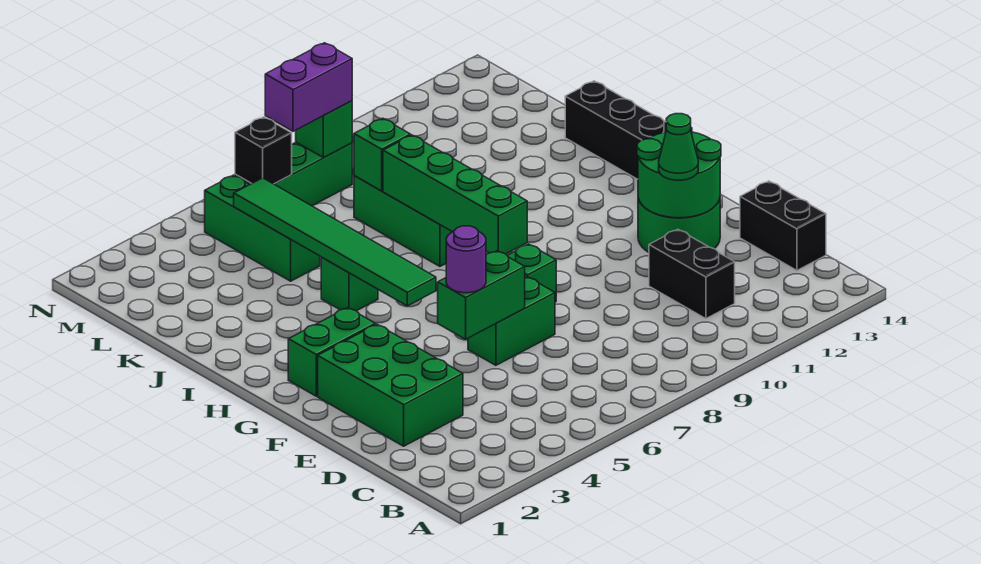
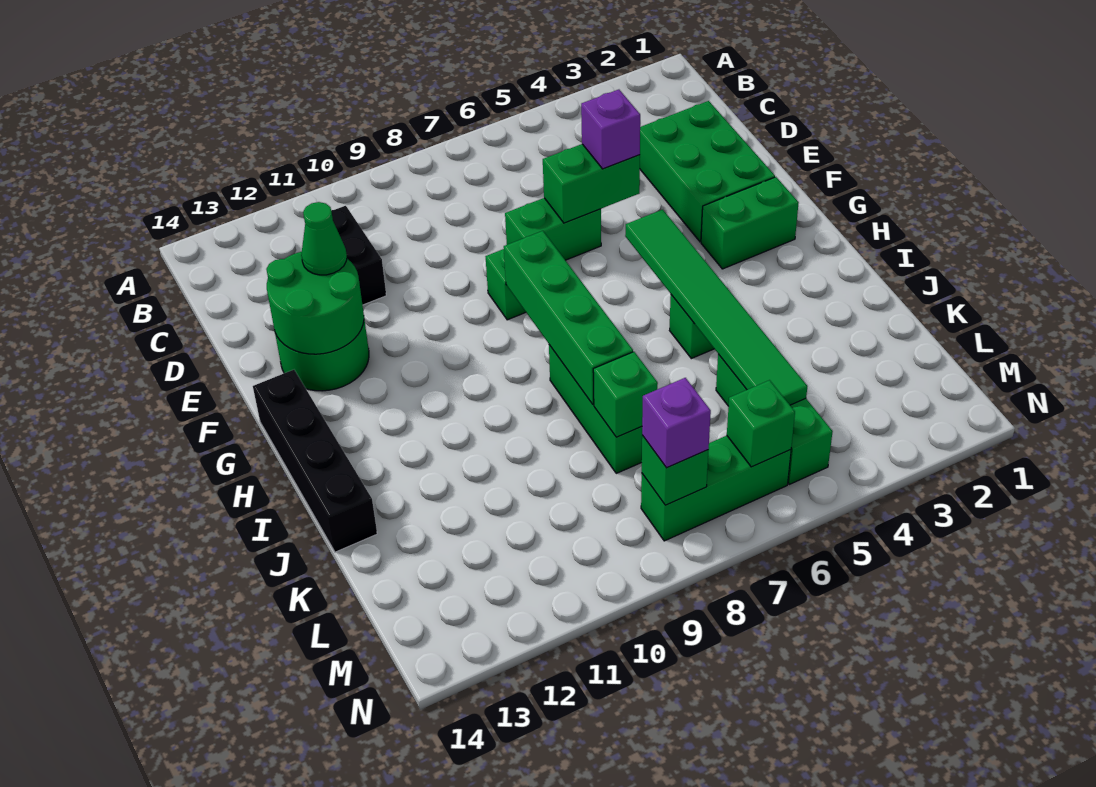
black 1x2 brick [740,181,826,270] -> none
purple 1x1 round brick [446,226,486,293] -> purple 1x1 brick [581,90,640,169]
black 1x1 brick [235,117,292,184] -> green 1x1 brick [727,380,795,467]
purple 1x2 brick [265,43,352,131] -> purple 1x1 brick [642,378,711,468]

